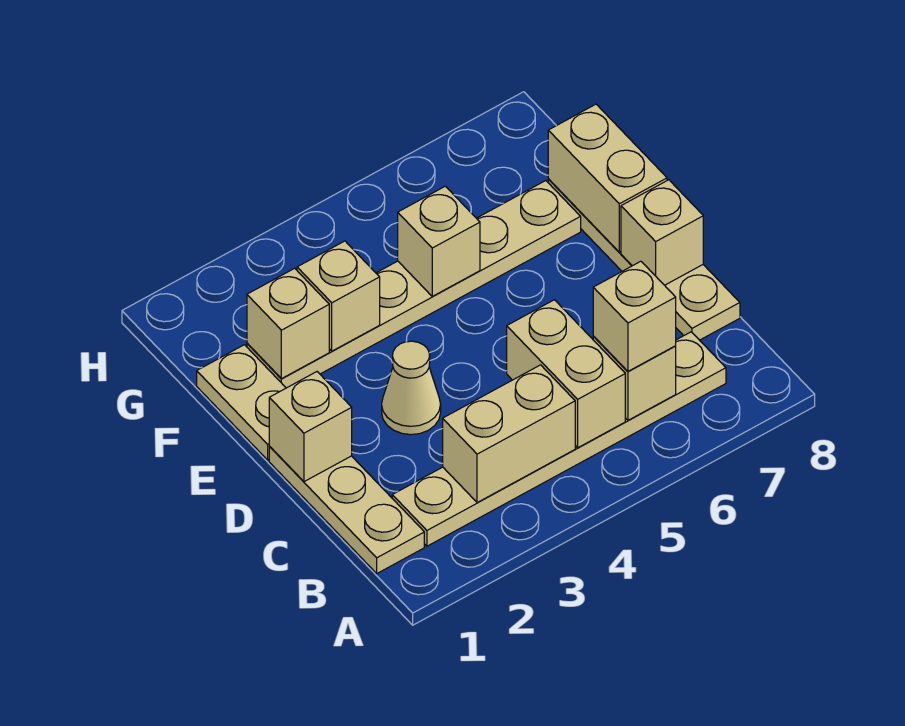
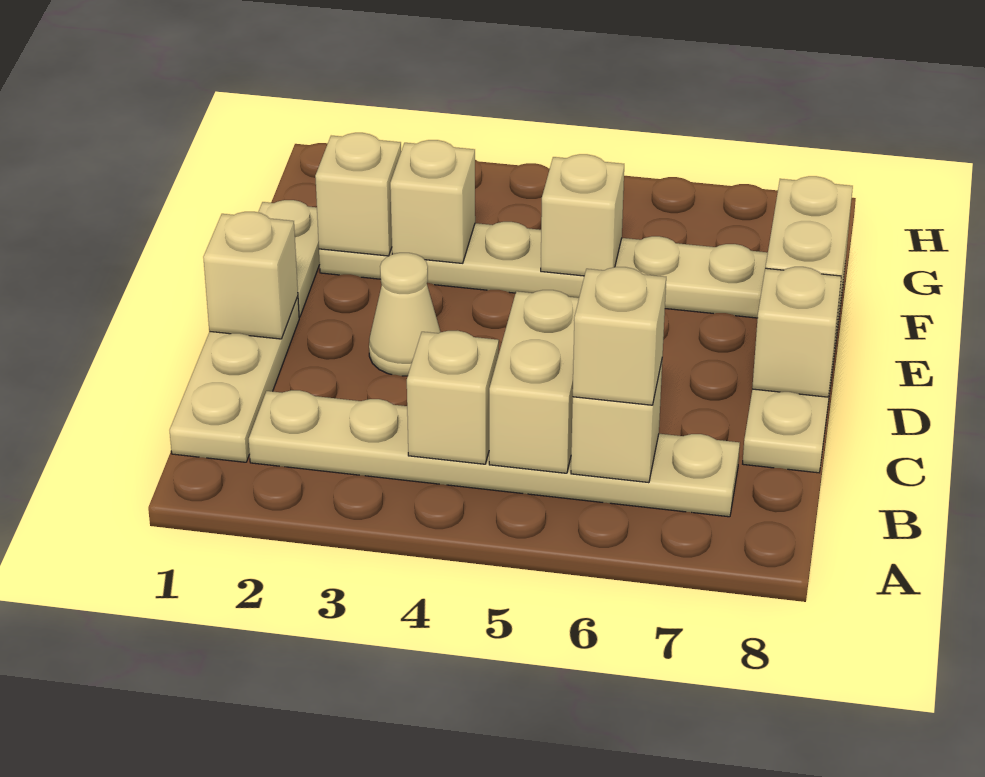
tan 1x2 brick [443,365,575,503] -> tan 1x1 brick [407,331,499,464]

